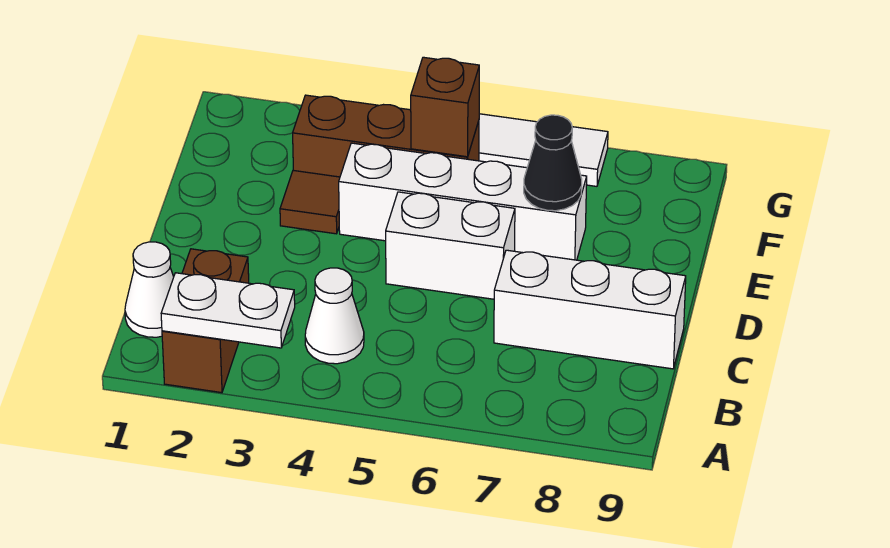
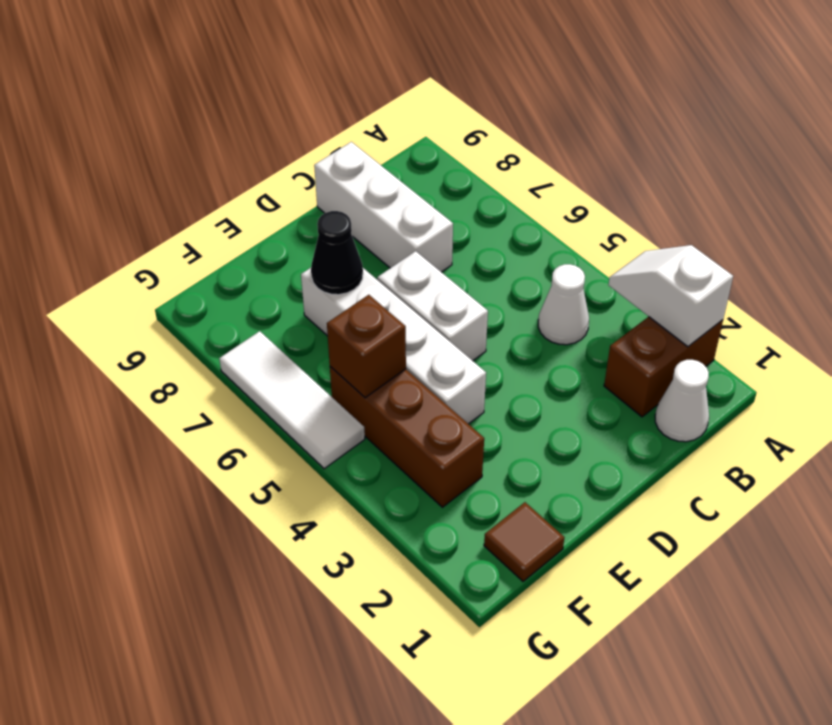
white 1x2 plate [161,273,295,348] -> white 1x2 slope [608,245,733,347]
brown 1x1 tile [280,170,340,234] -> brown 1x1 tile moved to [484,502,565,581]

